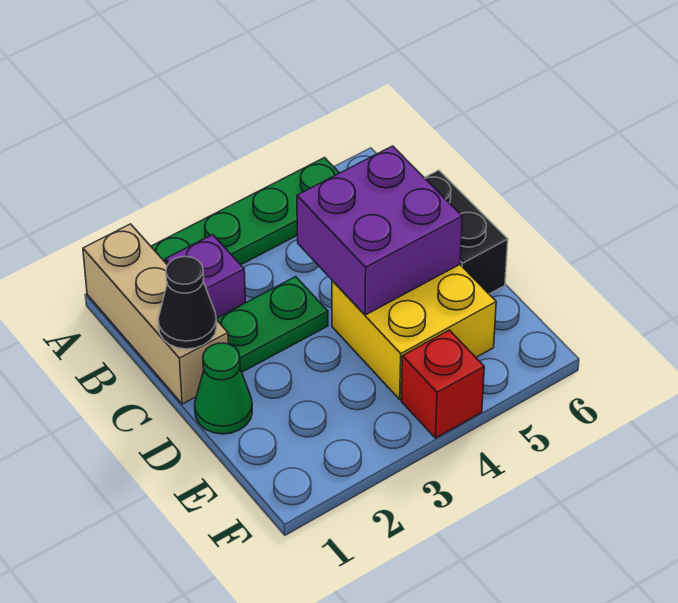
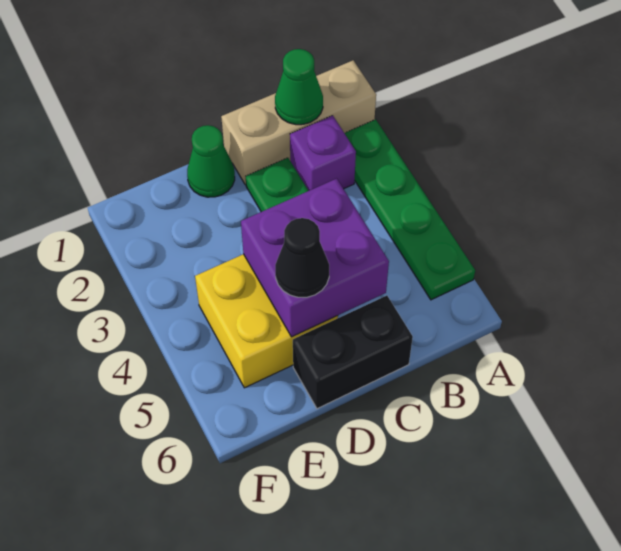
none -> green 1x1 cone [275,49,323,125]
black 1x1 cone [158,257,217,349] -> black 1x1 cone moved to [275,218,329,297]
red 1x1 brick [401,330,484,438] -> none

